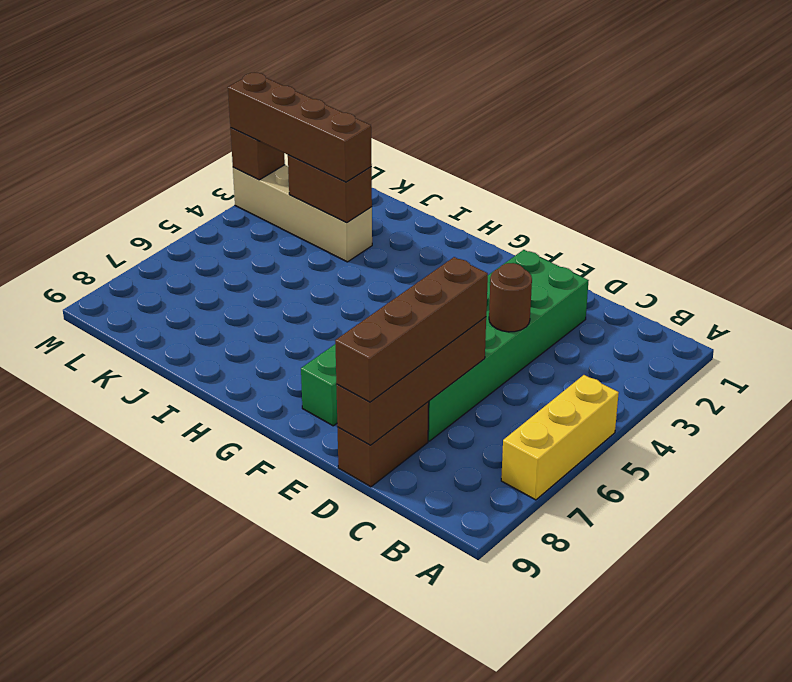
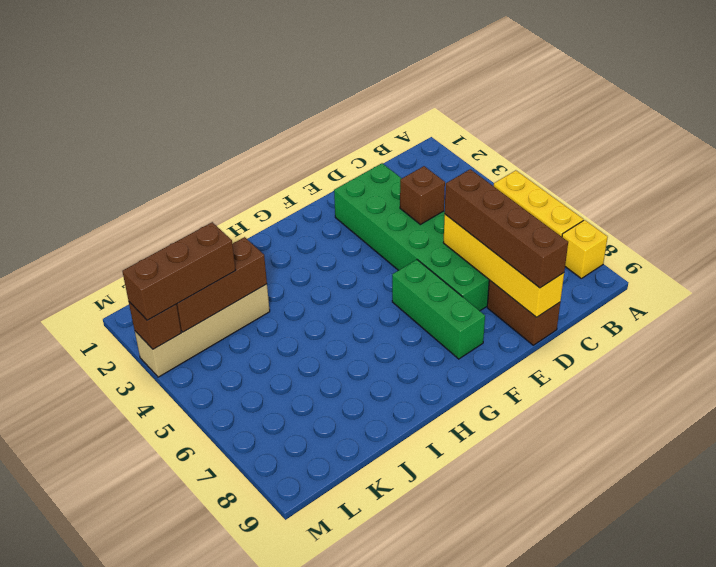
none -> yellow 1x1 brick [562,220,608,278]
brown 1x1 round brick [489,263,532,332] -> brown 1x1 brick [400,166,445,225]
brown 1x4 brick [336,317,486,445] -> yellow 1x4 brick [443,214,564,317]
brown 1x2 brick [288,155,372,223] -> brown 1x3 brick [177,237,267,332]
brown 1x4 brick [228,73,372,182] -> brown 1x3 brick [122,222,236,320]

